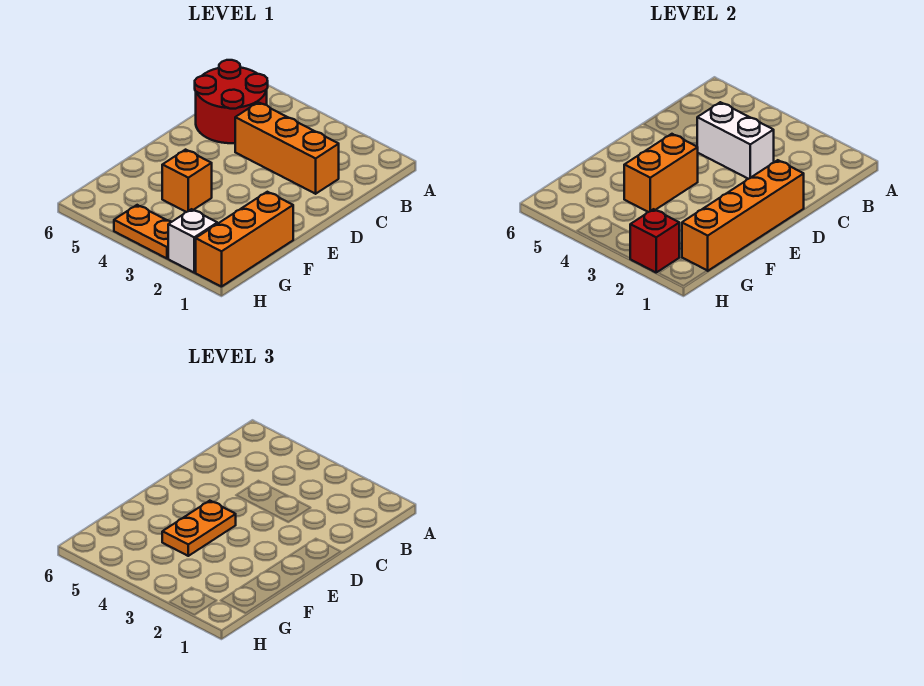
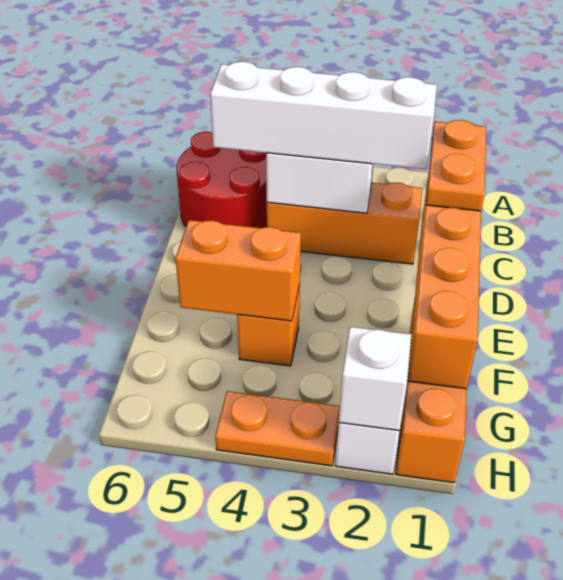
none -> white 1x4 brick [210,62,437,169]
orange 1x2 brick [624,134,698,212] -> orange 1x2 brick turned to [175,220,301,321]
orange 1x2 plate [162,501,236,556] -> orange 1x2 plate moved to [426,120,486,211]
red 1x1 brick [630,209,679,272] -> white 1x1 brick [339,327,412,431]

